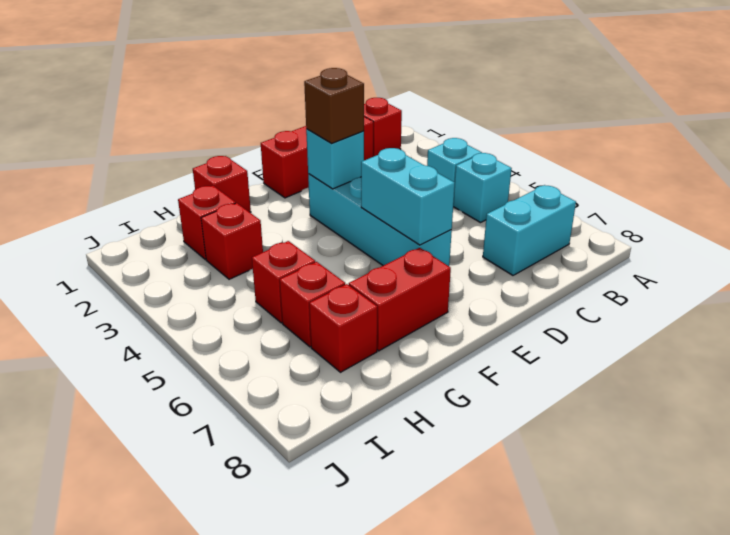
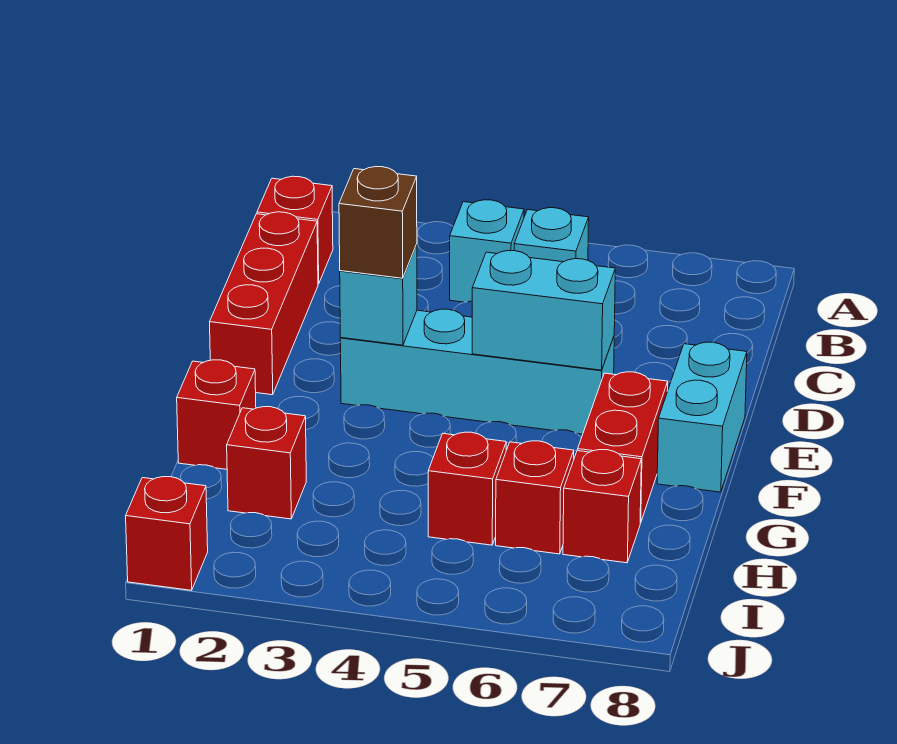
cyan 1x2 brick [483,185,576,275] -> cyan 1x2 brick moved to [657,342,747,492]
red 1x1 brick [201,203,263,279] -> red 1x1 brick moved to [126,477,208,590]

